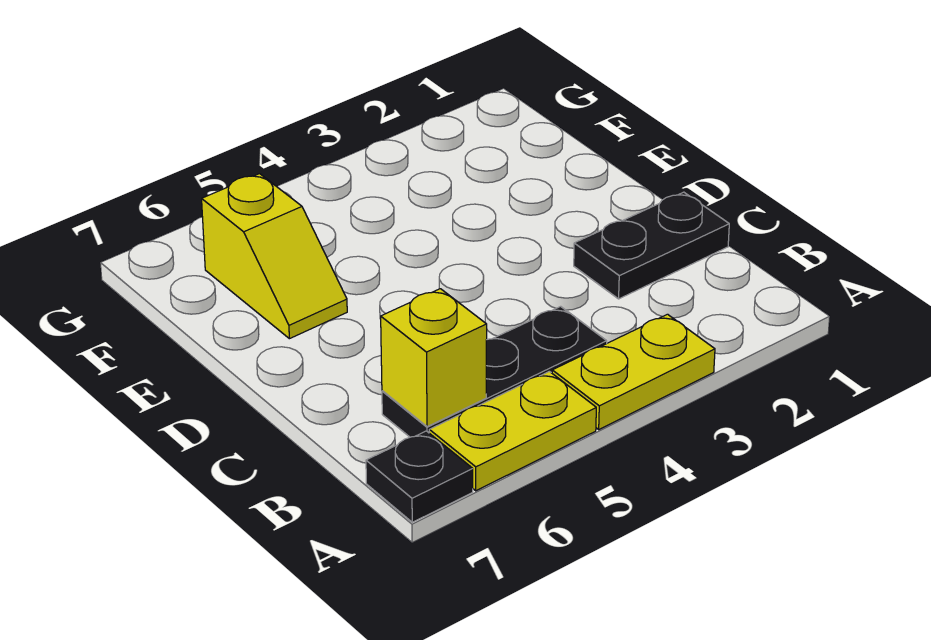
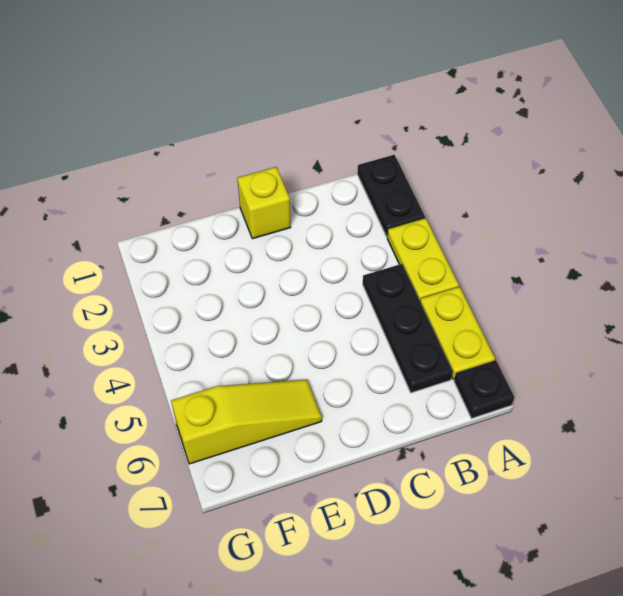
yellow 1x1 brick [381,289,487,427] -> yellow 1x1 brick moved to [237,167,291,239]
black 1x2 plate [574,192,729,299] -> black 1x2 plate moved to [357,155,425,237]
yellow 1x2 slope [202,174,347,339] -> yellow 1x3 slope [171,380,322,464]

